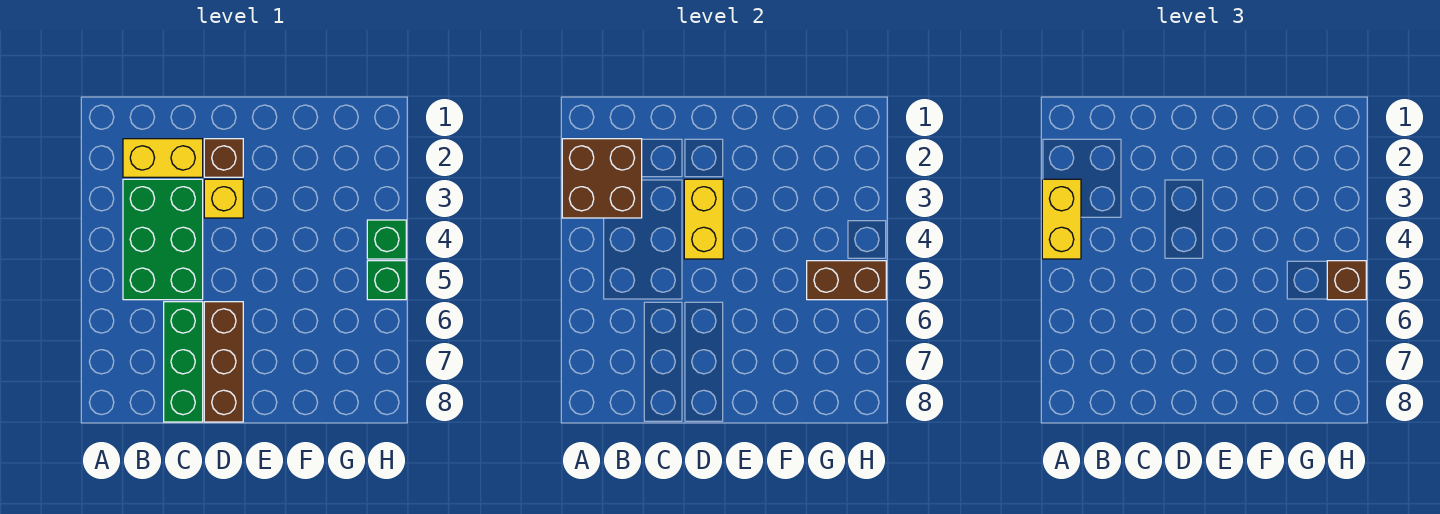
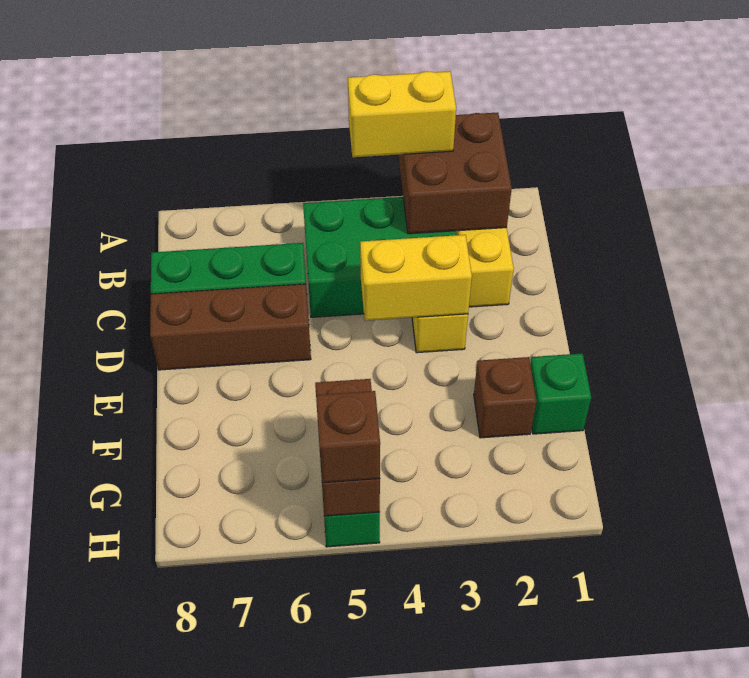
brown 1x1 brick [204,139,243,177] -> brown 1x1 brick moved to [474,357,536,438]
green 1x1 brick [367,220,406,259] -> green 1x1 brick moved to [530,354,591,434]

